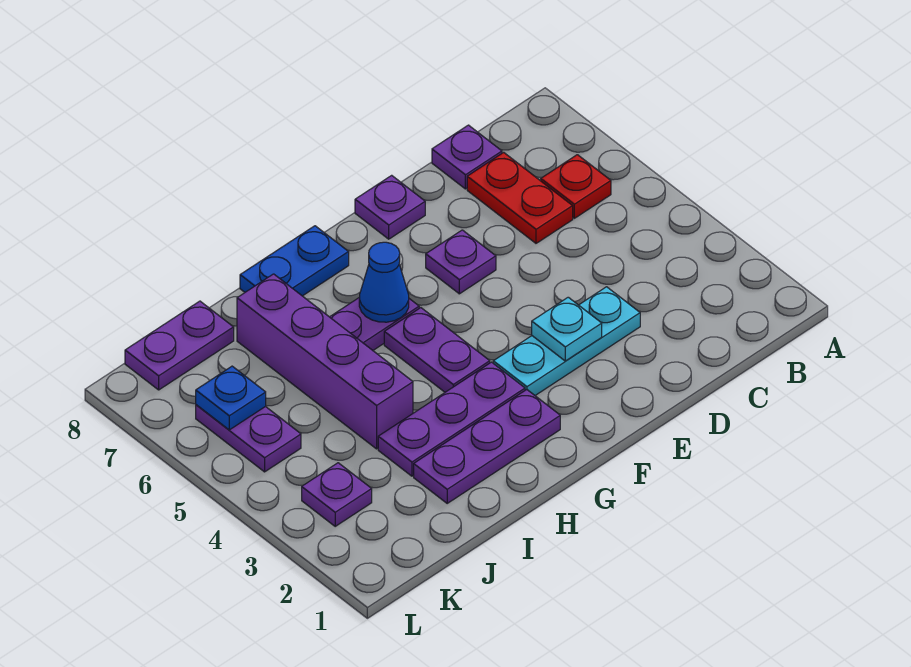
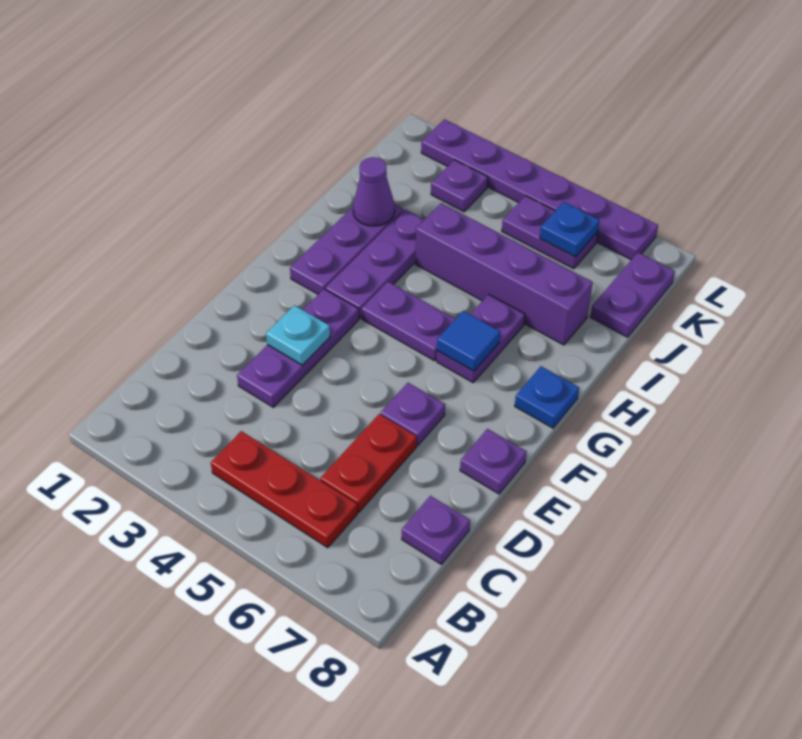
red 1x1 plate [541,155,611,218] -> red 1x3 plate [211,431,357,548]
red 1x2 plate [467,152,573,243] -> red 1x2 plate turned to [320,414,417,512]
cyan 1x3 plate [493,287,640,395] -> purple 1x3 plate [237,289,359,407]
blue 1x1 cone [359,242,409,322] -> blue 1x1 tile [437,311,500,371]
blue 1x2 plate [240,226,349,296] -> blue 1x1 plate [515,366,579,428]
none -> purple 1x1 cone [353,157,395,226]
none -> purple 1x6 plate [421,119,658,260]

